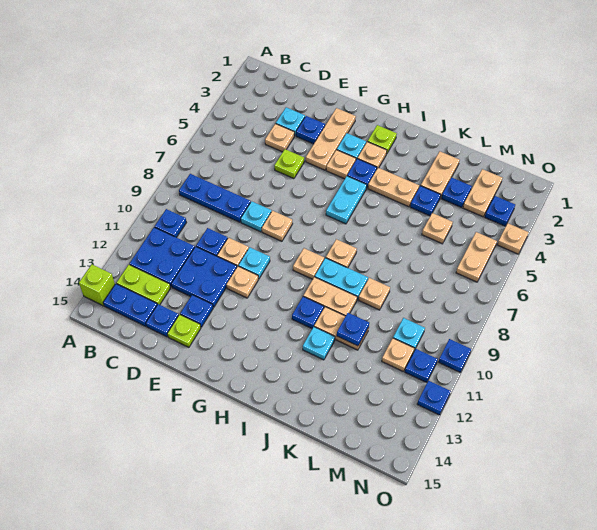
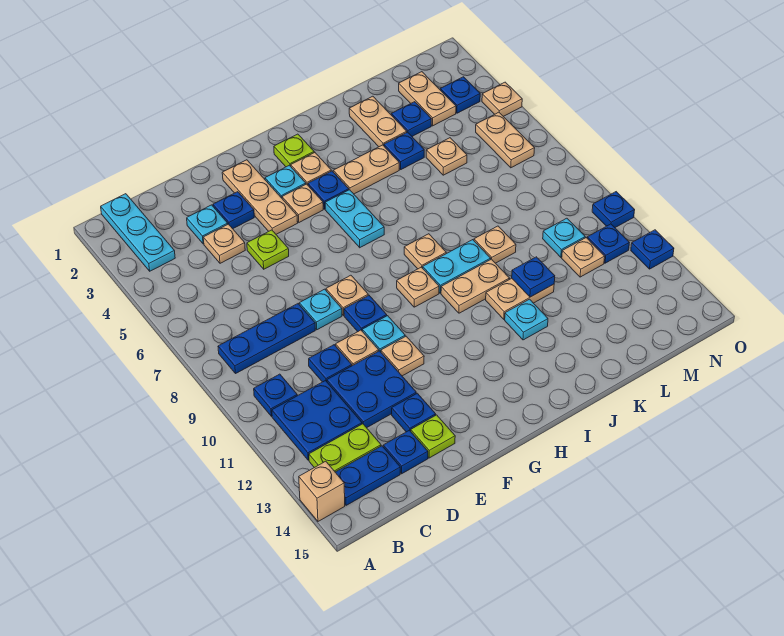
lime 1x1 brick [79,264,115,306] -> tan 1x1 brick [299,461,345,521]
none -> cyan 1x3 plate [101,194,175,271]
blue 1x1 plate [292,297,324,329] -> blue 1x1 plate moved to [344,295,387,332]

